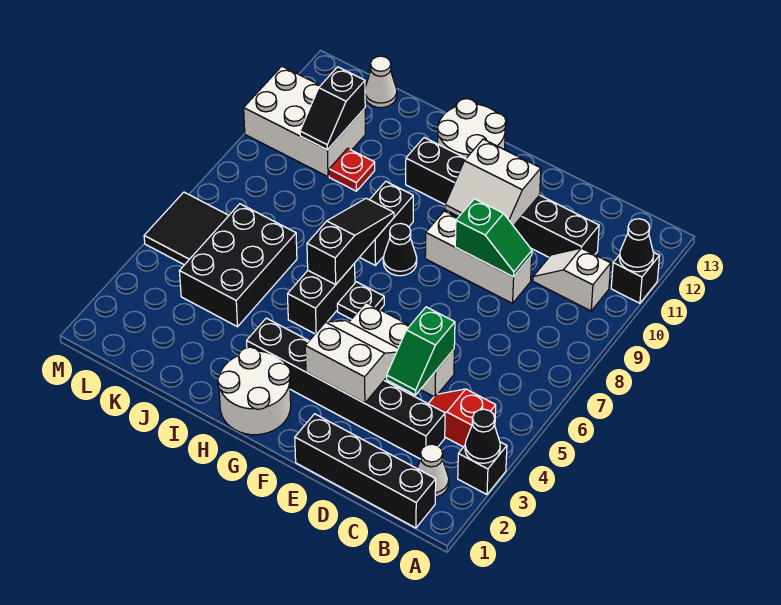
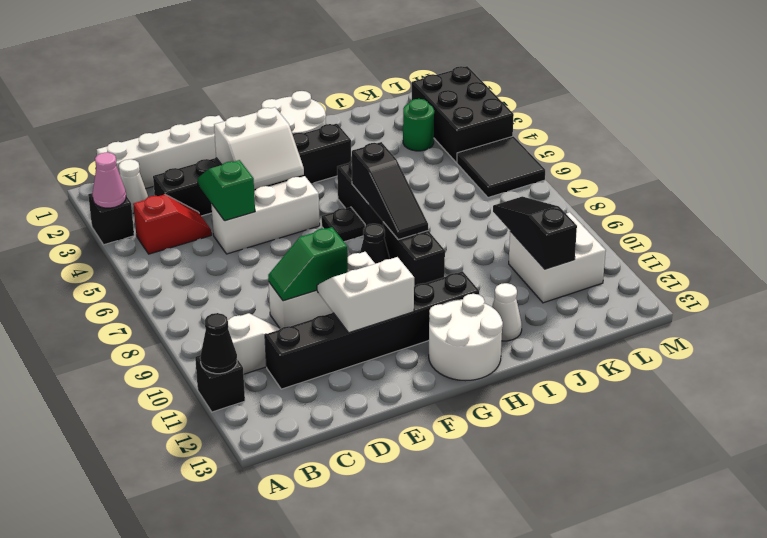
black 1x1 cone [465,409,500,463] -> pink 1x1 cone [92,152,126,208]
black 1x4 brick [295,414,436,528] -> white 1x4 brick [97,115,224,189]
black 2x3 brick [179,204,297,327] -> black 2x3 brick moved to [412,66,514,162]
red 1x1 plate [329,148,375,191] -> none
none -> green 1x1 round brick [403,99,434,151]
white 2x3 brick [244,66,365,177] -> white 2x2 brick [509,212,606,303]
black 1x2 slope [300,67,365,150] -> black 1x3 slope [493,196,577,269]
white 1x1 cone [365,56,397,108] -> white 1x1 cone moved to [492,283,522,341]

